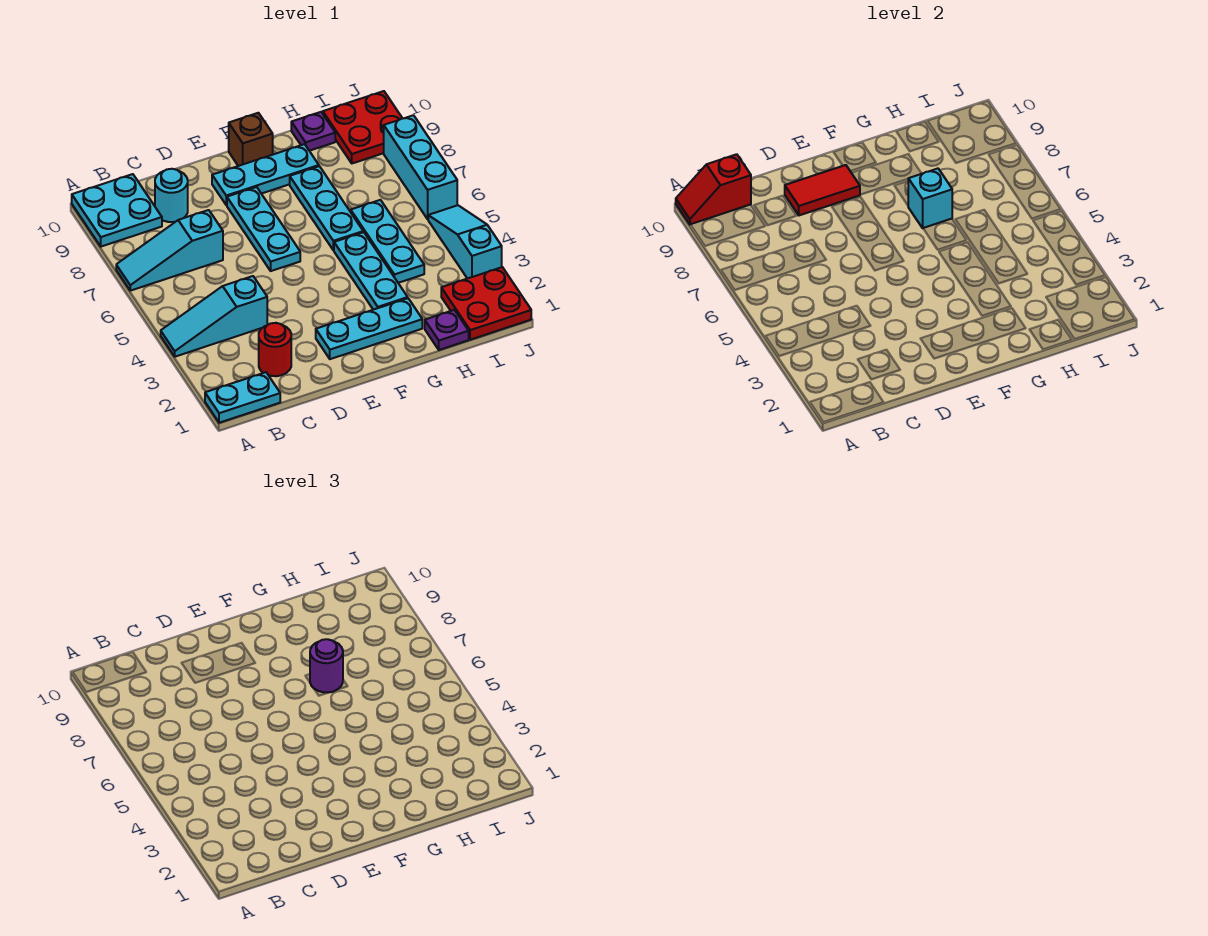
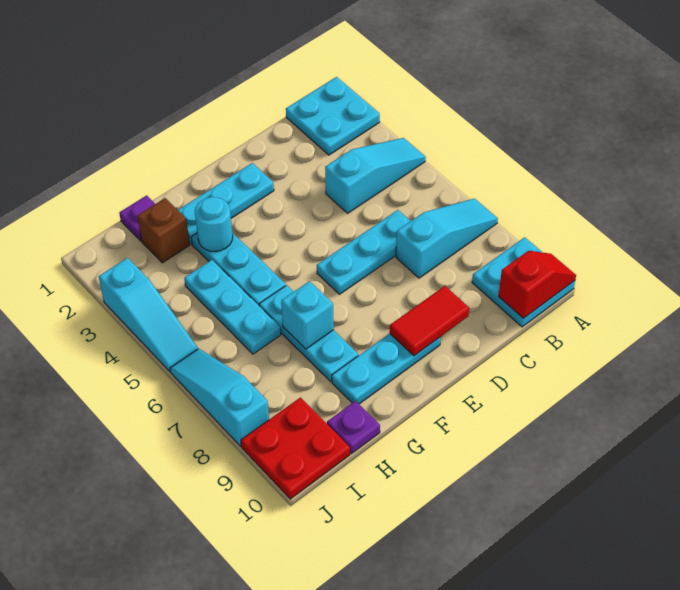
cyan 1x2 plate [205,372,280,423] -> cyan 2x2 plate [286,77,380,155]
red 1x1 round brick [259,323,291,376] -> none
cyan 1x1 round brick [155,169,188,222] -> cyan 1x1 round brick moved to [195,197,233,252]
cyan 1x3 plate [227,187,300,271] -> cyan 1x3 plate turned to [317,210,410,294]
brown 1x1 brick [229,113,273,166] -> brown 1x1 brick moved to [137,198,190,263]
purple 1x1 round brick [310,639,343,693] -> none
red 2x2 plate [441,267,531,340] -> none
cyan 1x3 brick [384,115,457,219] -> cyan 1x3 slope [170,349,269,446]

